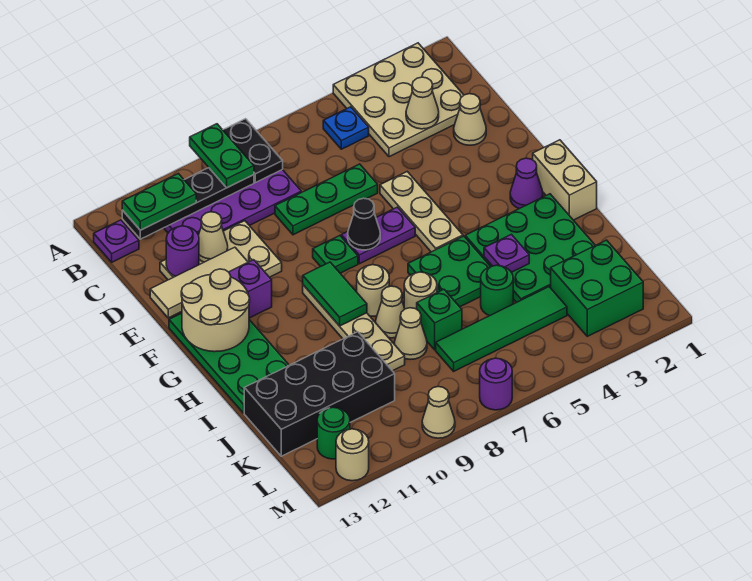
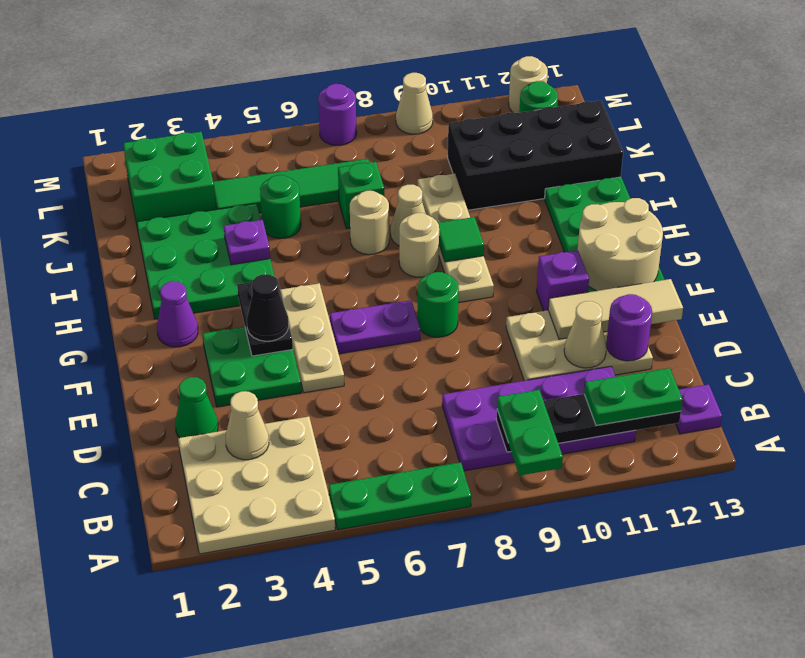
black 1x2 plate [223,119,283,183] -> black 1x2 plate moved to [237,278,293,356]
blue 1x1 plate [323,107,369,149] -> none
tan 1x1 cone [454,94,486,145] -> green 1x1 cone [175,377,218,438]
green 1x3 plate [275,164,378,235] -> green 1x3 plate moved to [329,462,471,530]
black 1x1 cone [348,198,380,250] -> black 1x1 cone moved to [247,274,289,341]
green 1x1 plate [313,236,358,273] -> green 1x1 round brick [417,272,459,337]
tan 1x2 brick [533,140,597,220] -> none
green 1x2 tile [303,262,367,326] -> green 1x1 tile [438,217,484,262]
green 2x2 plate [408,236,491,307] -> green 2x2 plate moved to [202,327,301,407]
tan 1x1 cone [394,308,427,359] -> none

